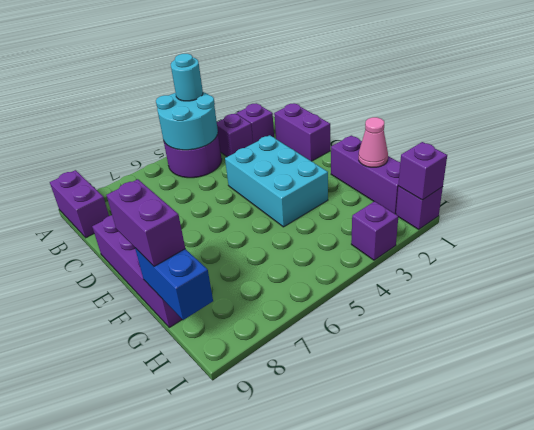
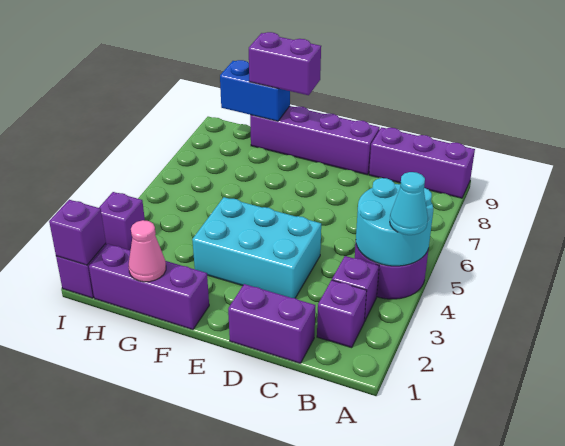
cyan 1x1 round brick [171,54,203,101] -> cyan 1x1 cone [390,172,428,235]
purple 1x2 brick [50,170,109,238] -> purple 1x3 brick [369,127,475,198]

